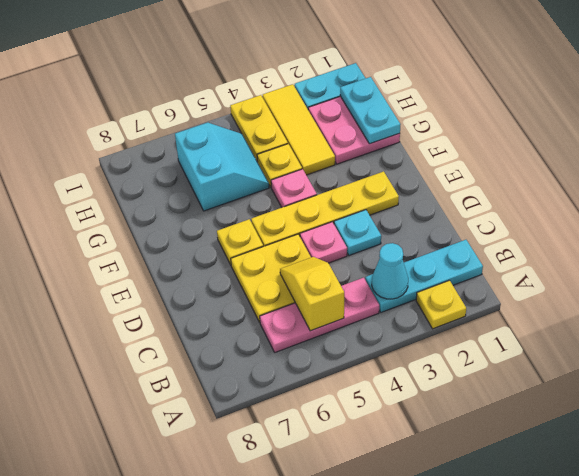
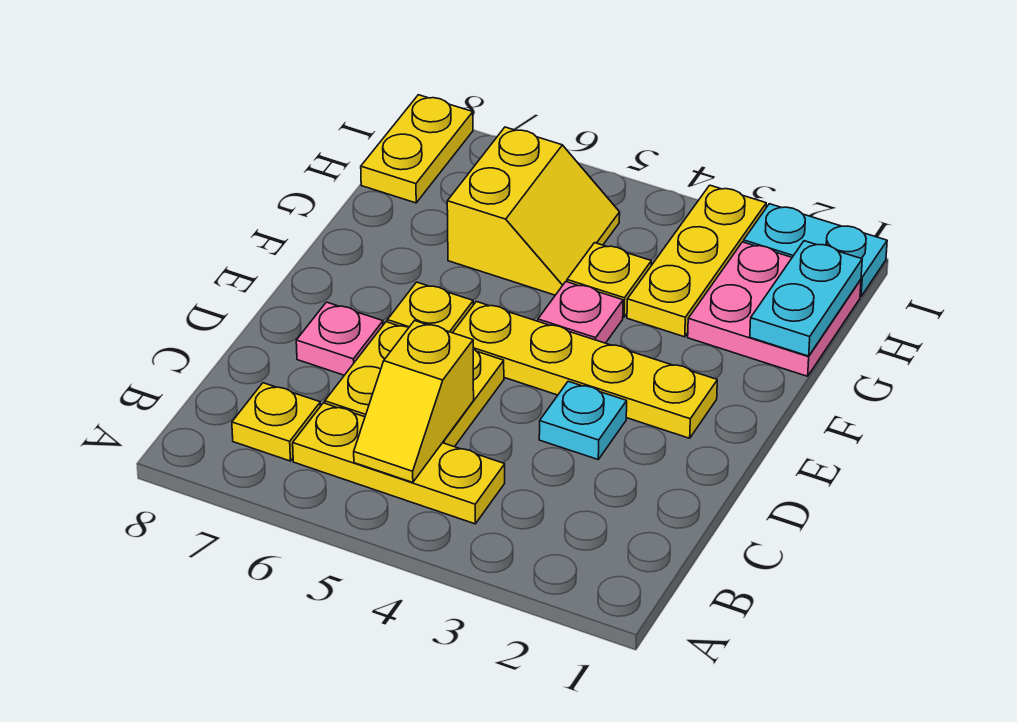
yellow 1x1 plate [416,280,466,329] -> yellow 1x1 plate moved to [232,383,320,461]
cyan 1x3 plate [365,240,483,312] -> none
cyan 1x1 cone [372,243,408,299] -> none
pink 1x3 plate [260,278,379,352] -> yellow 1x3 plate [293,403,505,524]
yellow 1x2 slope [280,257,344,331] -> yellow 1x2 slope turned to [354,321,474,482]
pink 1x1 plate [300,222,347,263] -> pink 1x1 plate moved to [296,302,383,375]
yellow 1x3 tile [263,84,335,175] -> yellow 1x3 plate [627,185,766,337]
cyan 2x2 slope [175,123,269,211] -> yellow 2x2 slope [447,127,620,295]
yellow 1x2 plate [230,95,288,162] -> yellow 1x2 plate moved to [361,95,473,203]

